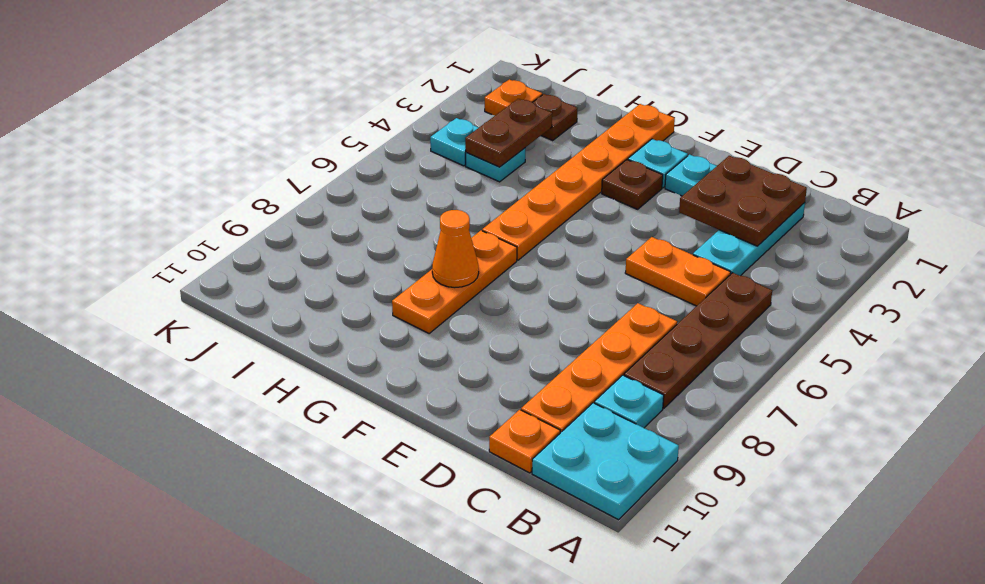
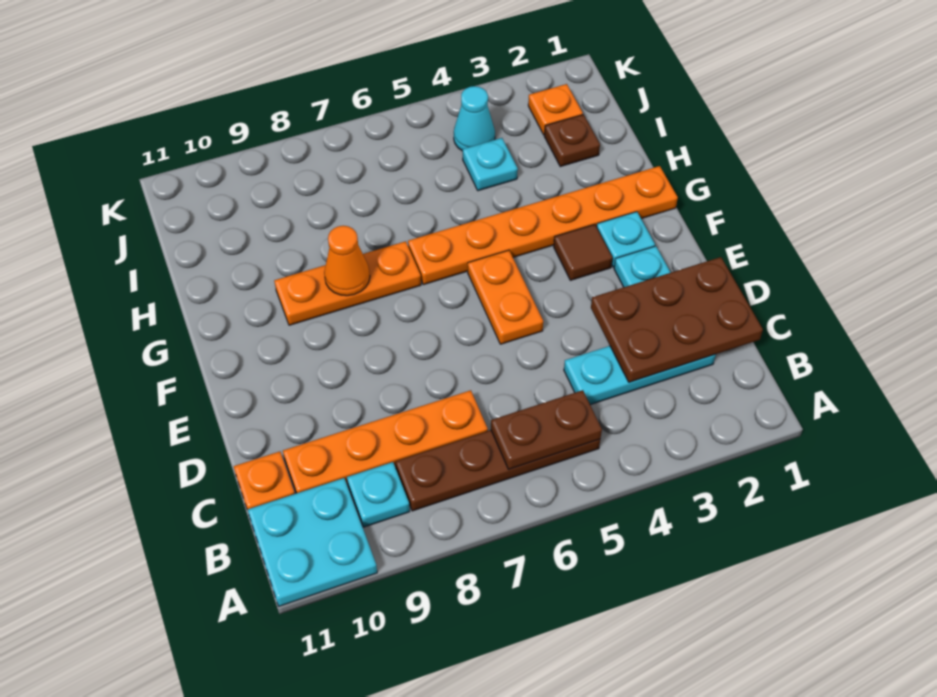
brown 2x2 plate [679,156,807,246] -> brown 2x3 plate [591,257,763,382]
orange 1x2 plate [625,237,731,306] -> orange 1x2 plate moved to [468,250,543,344]
brown 1x1 plate [602,160,663,209] -> brown 1x1 tile [554,224,612,280]
brown 1x2 plate [465,99,552,167] -> brown 1x2 plate moved to [491,390,602,470]
cyan 1x1 plate [430,118,479,166] -> cyan 1x1 cone [454,86,495,151]

